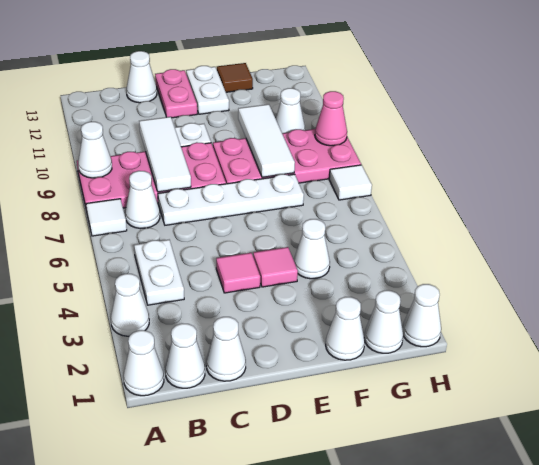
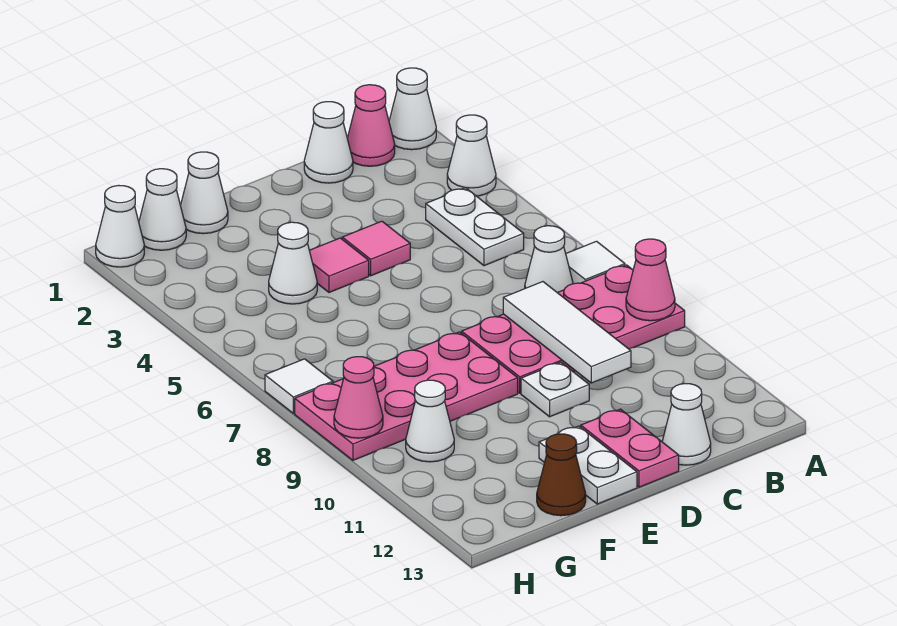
white 1x1 cone [78,122,112,178] -> pink 1x1 cone [626,239,675,321]
white 1x1 cone [165,323,205,388] -> pink 1x1 cone [347,85,395,166]
white 1x4 plate [158,174,304,225] -> none
white 1x3 tile [238,104,295,177] -> none
brown 1x1 tile [217,63,253,92] -> brown 1x1 cone [537,434,586,516]

